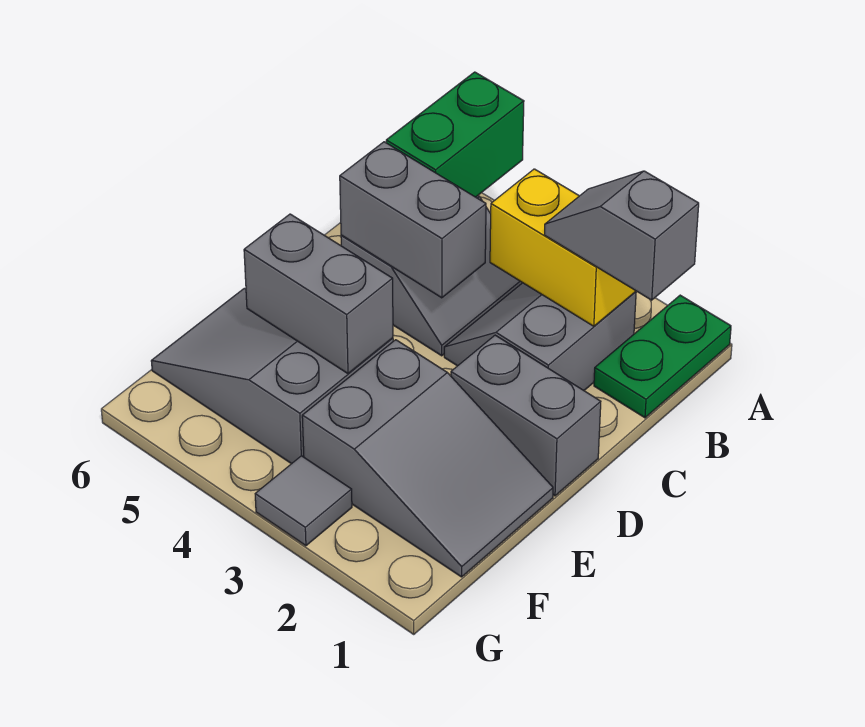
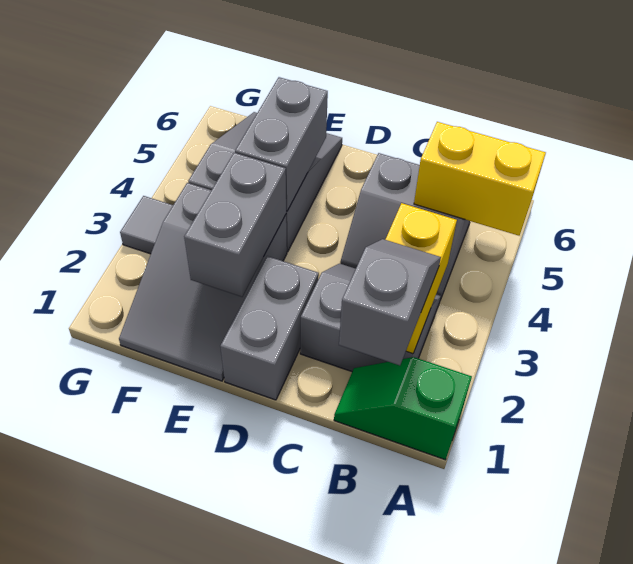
green 1x2 plate [594,295,731,418] -> green 1x2 slope [334,357,472,460]
green 1x2 brick [386,72,524,197] -> yellow 1x2 brick [414,122,546,236]
grey 1x2 brick [340,142,486,298] -> grey 1x2 brick moved to [184,153,286,297]

